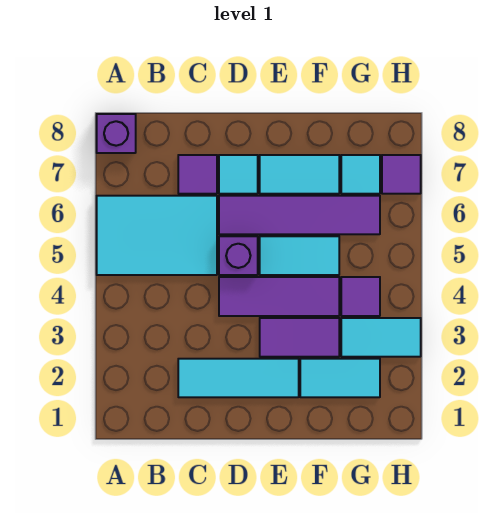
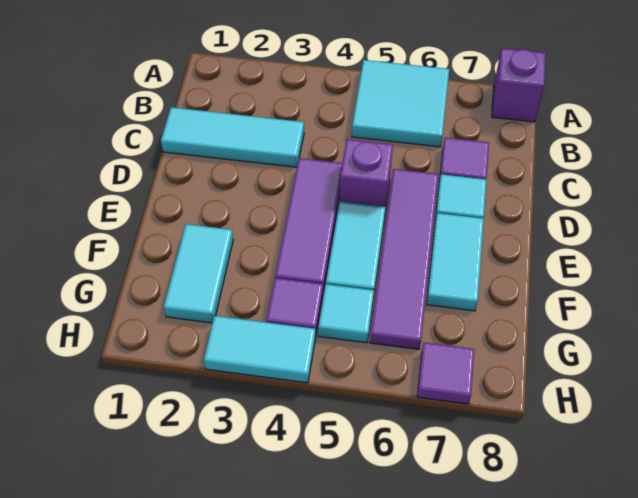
cyan 2x3 tile [97,196,217,275] -> cyan 2x2 tile [352,60,449,147]
cyan 1x3 tile [178,359,299,397] -> cyan 1x3 tile turned to [161,107,304,167]
purple 1x2 tile [260,318,339,357] -> none
cyan 1x2 tile [341,318,421,357] -> cyan 1x2 tile turned to [204,316,316,383]
cyan 1x1 tile [341,155,380,194] -> cyan 1x1 tile moved to [318,284,374,343]

